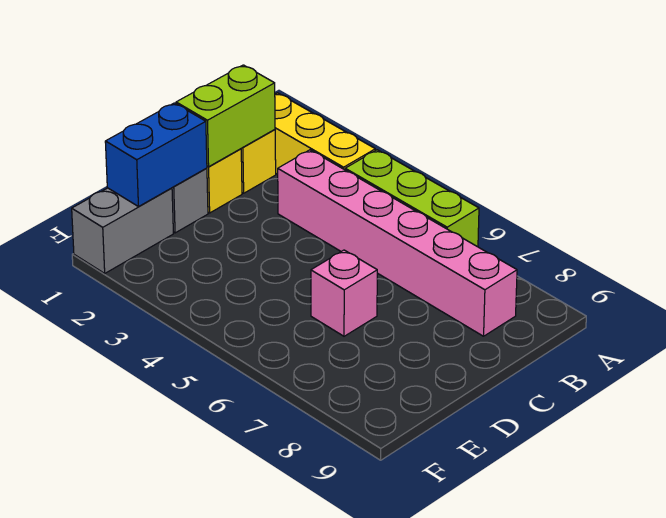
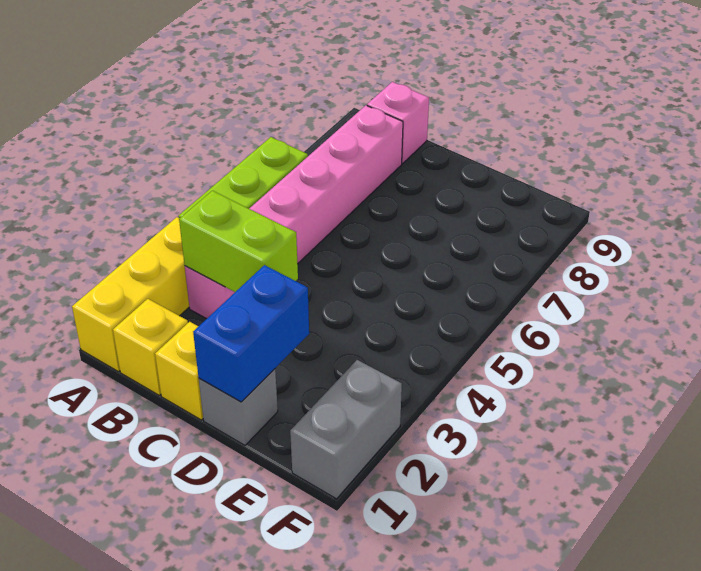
lime 1x2 brick [176,65,275,167] -> lime 1x2 brick moved to [179,191,298,292]
blue 1x2 brick [105,103,207,207] -> blue 1x2 brick turned to [193,265,309,402]
pink 1x1 brick [311,250,377,336] -> pink 1x1 brick moved to [367,82,429,164]
grey 1x2 brick [72,188,173,273] -> grey 1x2 brick turned to [290,360,402,499]

